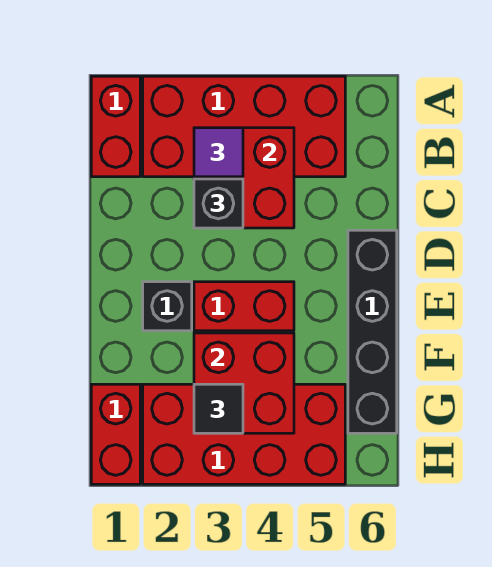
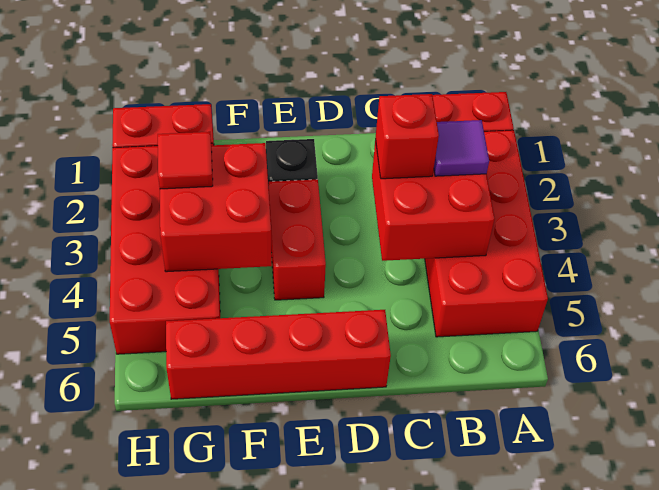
black 1x1 brick [194,179,243,228] -> red 1x1 brick [376,94,439,179]
black 1x4 brick [348,230,397,433] -> red 1x4 brick [166,310,391,399]
black 1x1 tile [194,384,243,433] -> red 1x1 tile [158,132,213,189]

